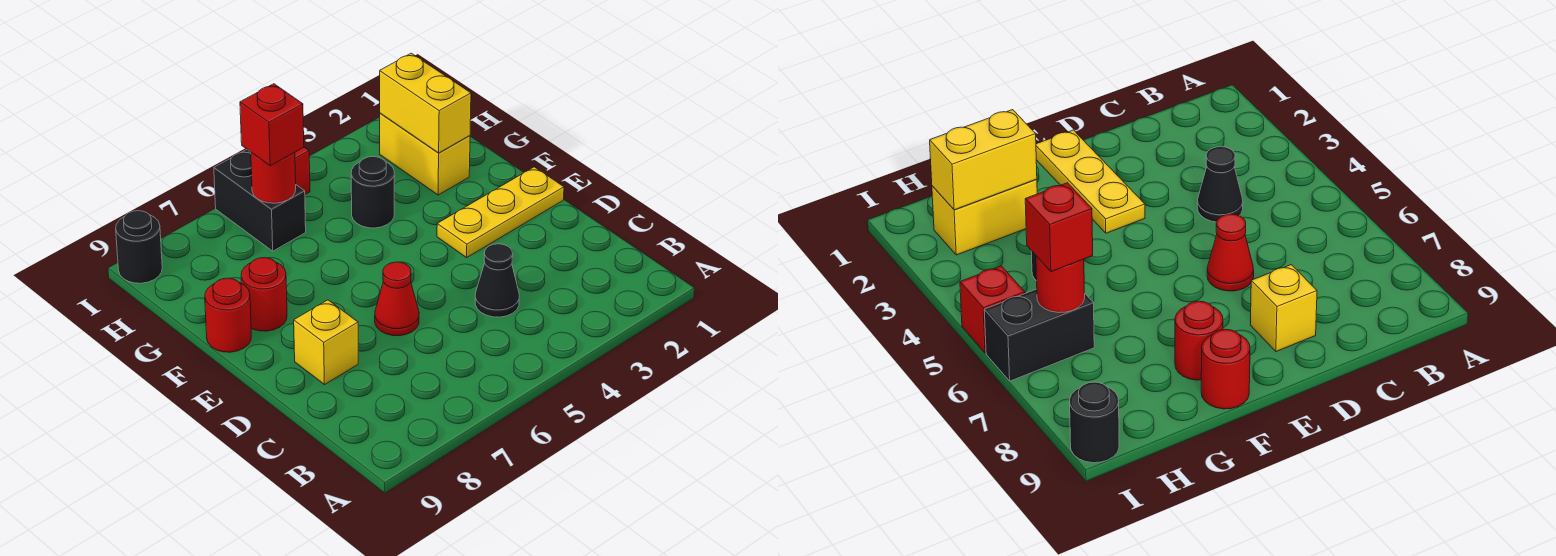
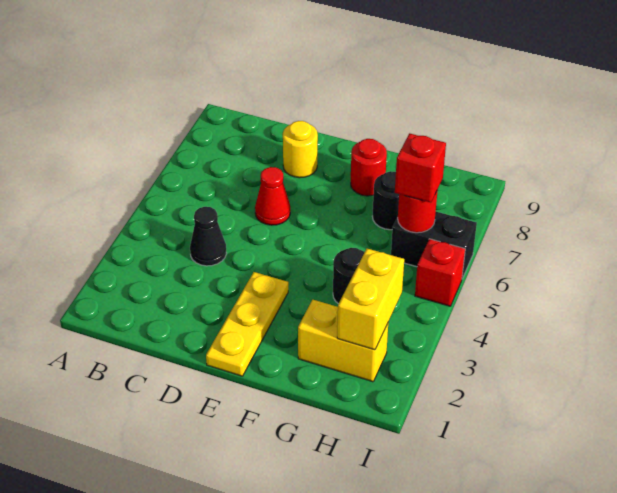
yellow 1x1 brick [294,300,358,385] -> yellow 1x1 round brick [283,121,318,178]
red 1x1 round brick [205,278,251,352] -> none
yellow 1x2 brick [380,53,471,153] -> yellow 1x2 brick turned to [337,249,404,350]
black 1x1 round brick [116,211,162,283] -> black 1x1 round brick moved to [372,171,399,230]

